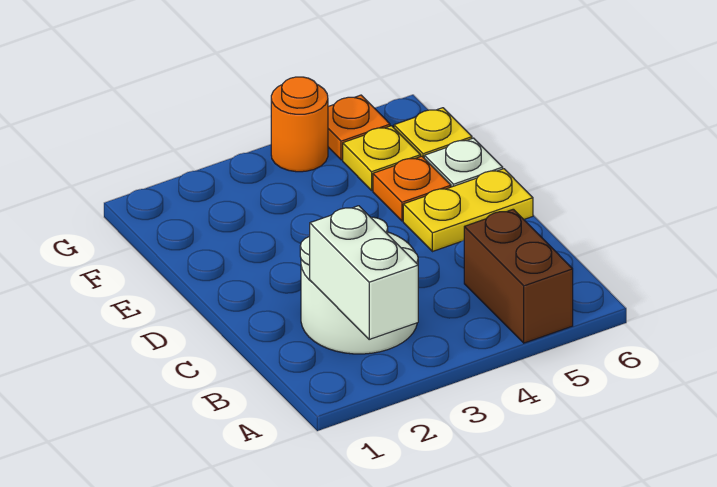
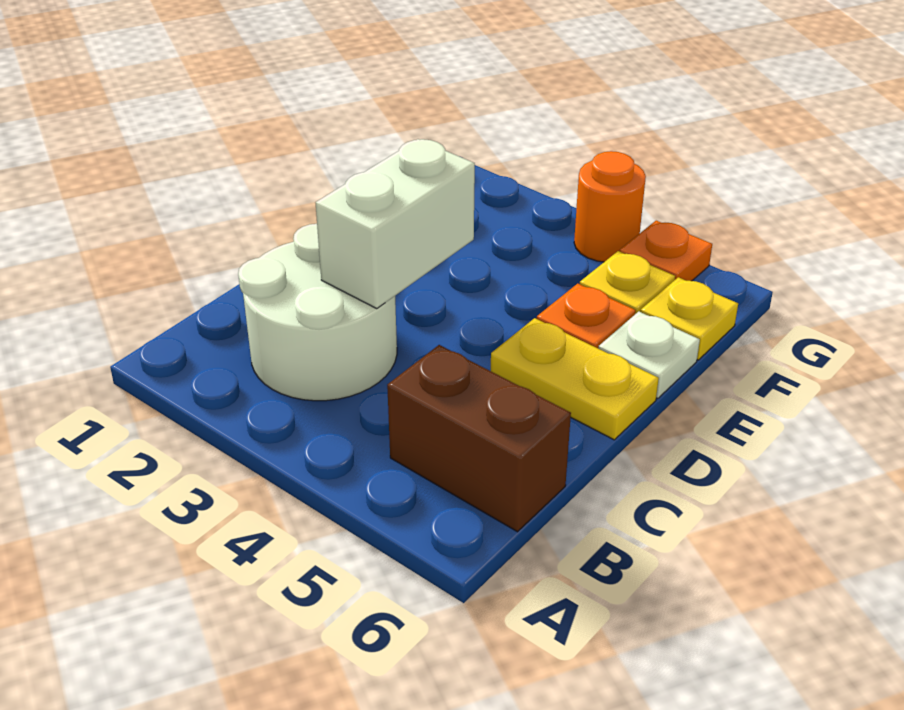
white 1x2 brick [310,206,418,339] -> white 1x2 brick moved to [316,139,475,309]
brown 1x2 brick [464,209,573,343] -> brown 1x2 brick turned to [387,345,571,532]

